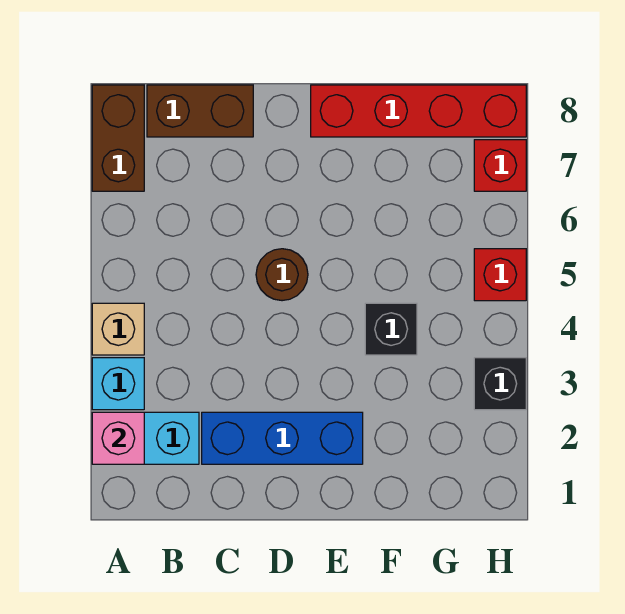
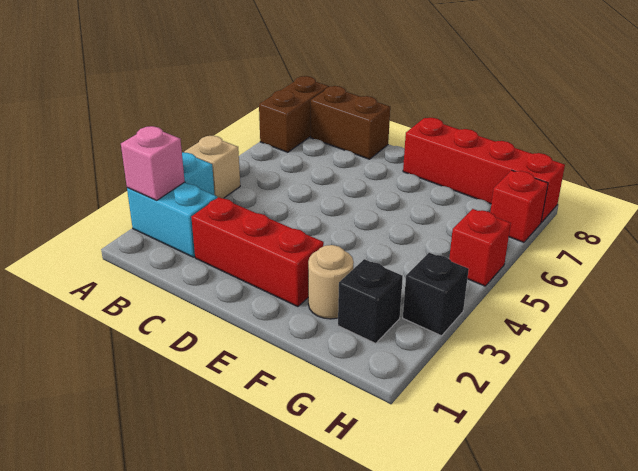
blue 1x3 brick [202,412,363,464] -> red 1x3 brick [191,197,324,307]
brown 1x1 round brick [256,249,308,301] -> none
none -> tan 1x1 round brick [308,245,354,319]
black 1x1 brick [365,303,417,355] -> black 1x1 brick moved to [338,259,403,343]

